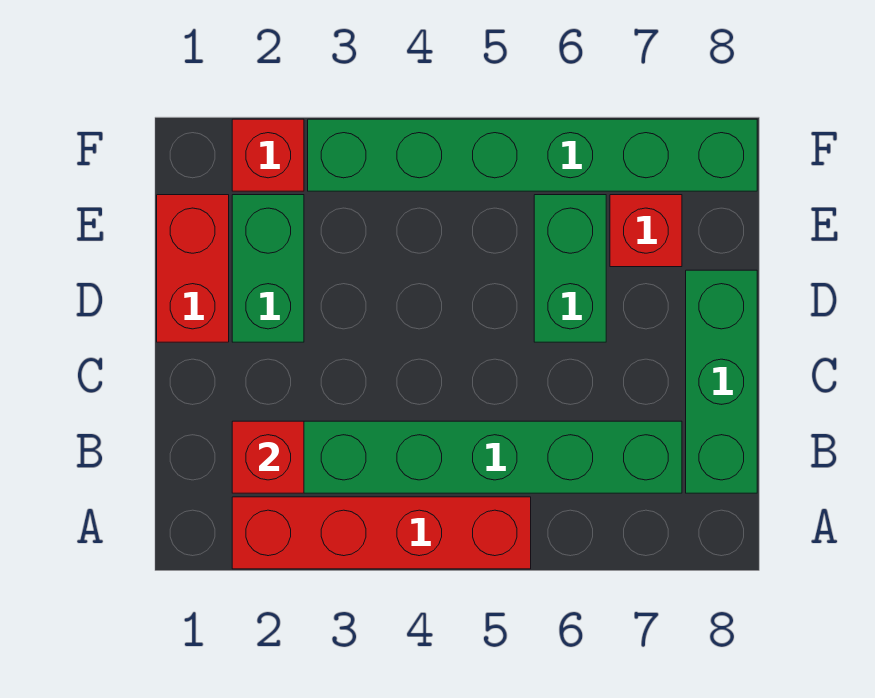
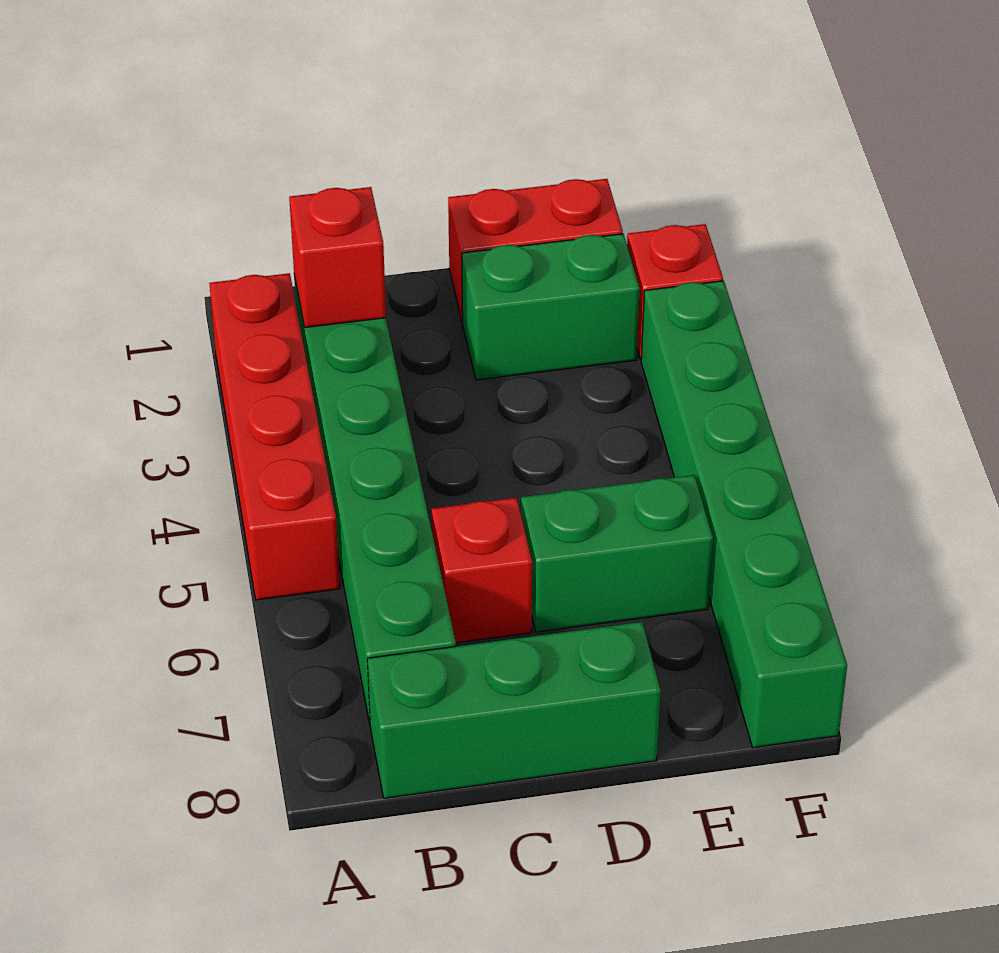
red 1x1 brick [610,195,682,267] -> red 1x1 brick moved to [431,498,532,643]

